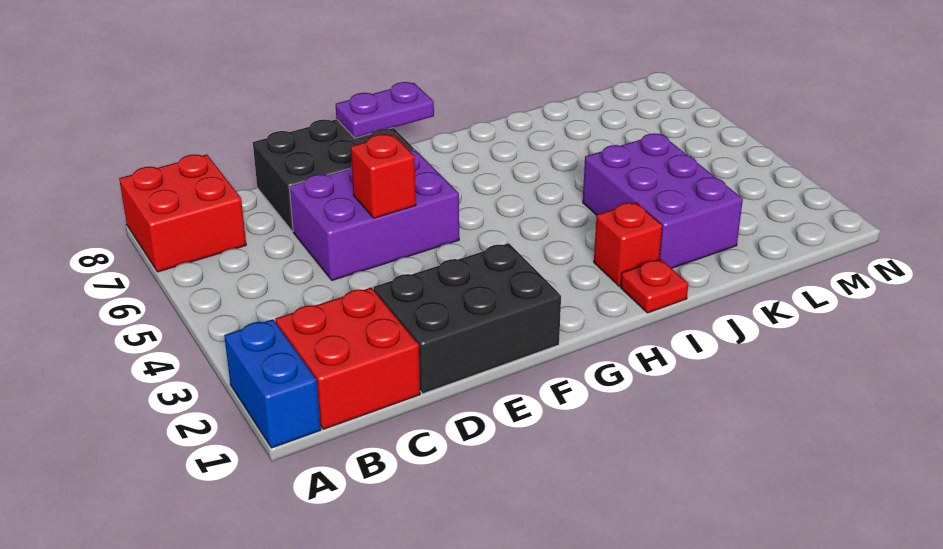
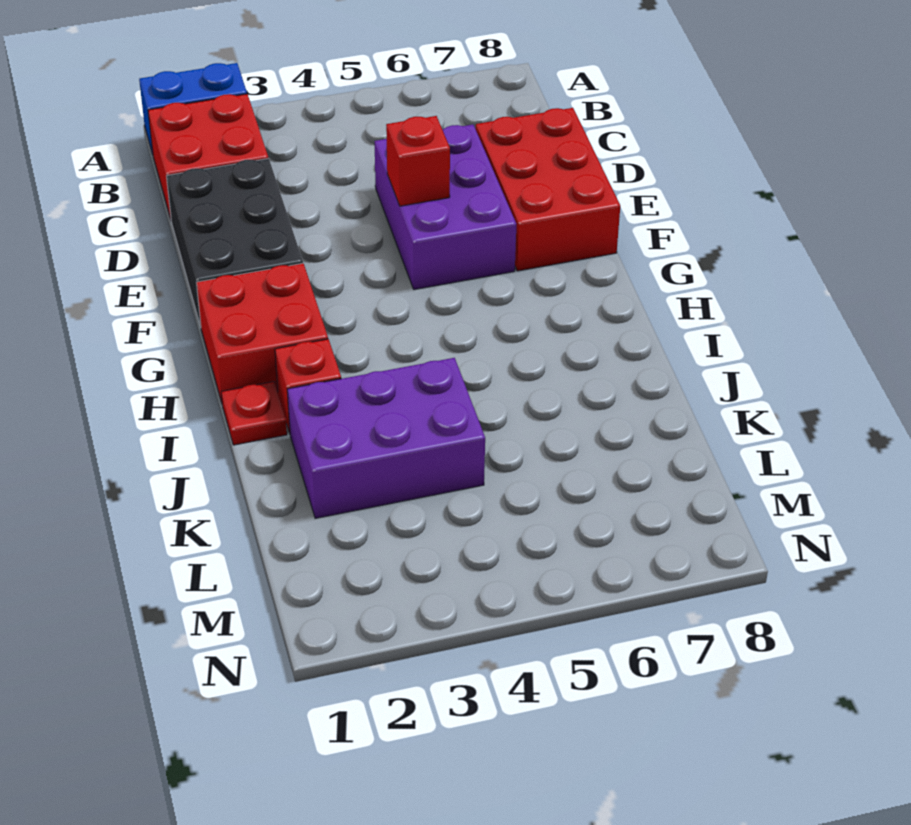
red 2x2 brick [119,154,246,272] -> red 2x2 brick moved to [196,263,328,403]
black 2x3 brick [253,119,415,232] -> red 2x3 brick [476,108,620,271]
purple 1x2 plate [336,82,434,138] -> none

